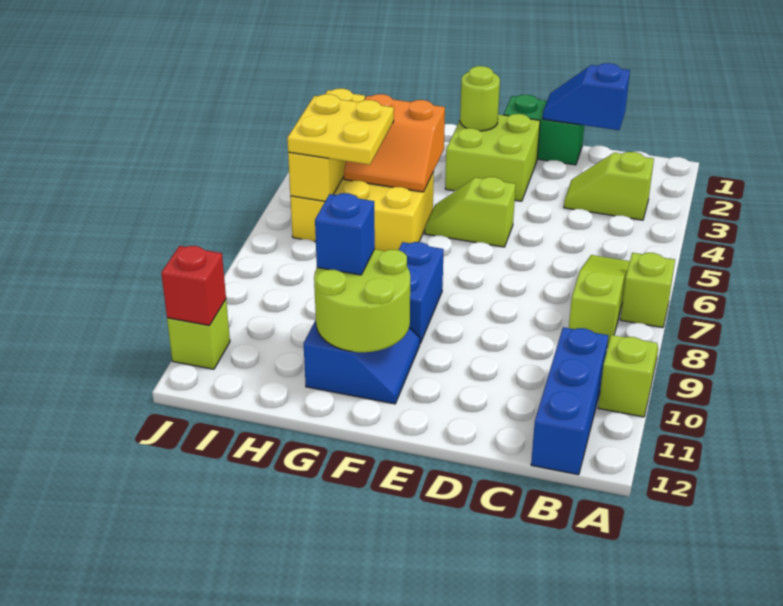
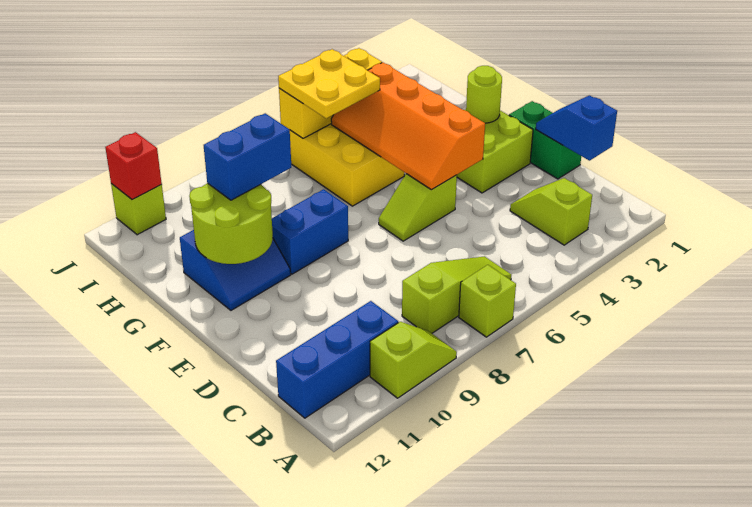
lime 1x2 slope [425,177,516,247] -> lime 1x2 slope turned to [379,174,457,241]
orange 2x2 slope [344,94,445,192] -> orange 2x4 slope [331,63,485,190]
blue 1x1 brick [315,193,375,275] -> blue 1x2 brick [204,113,291,200]

